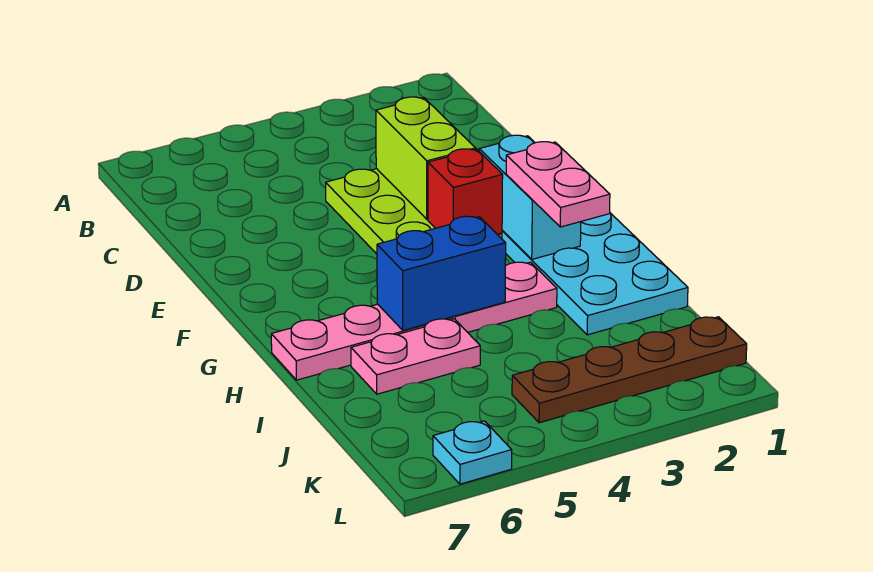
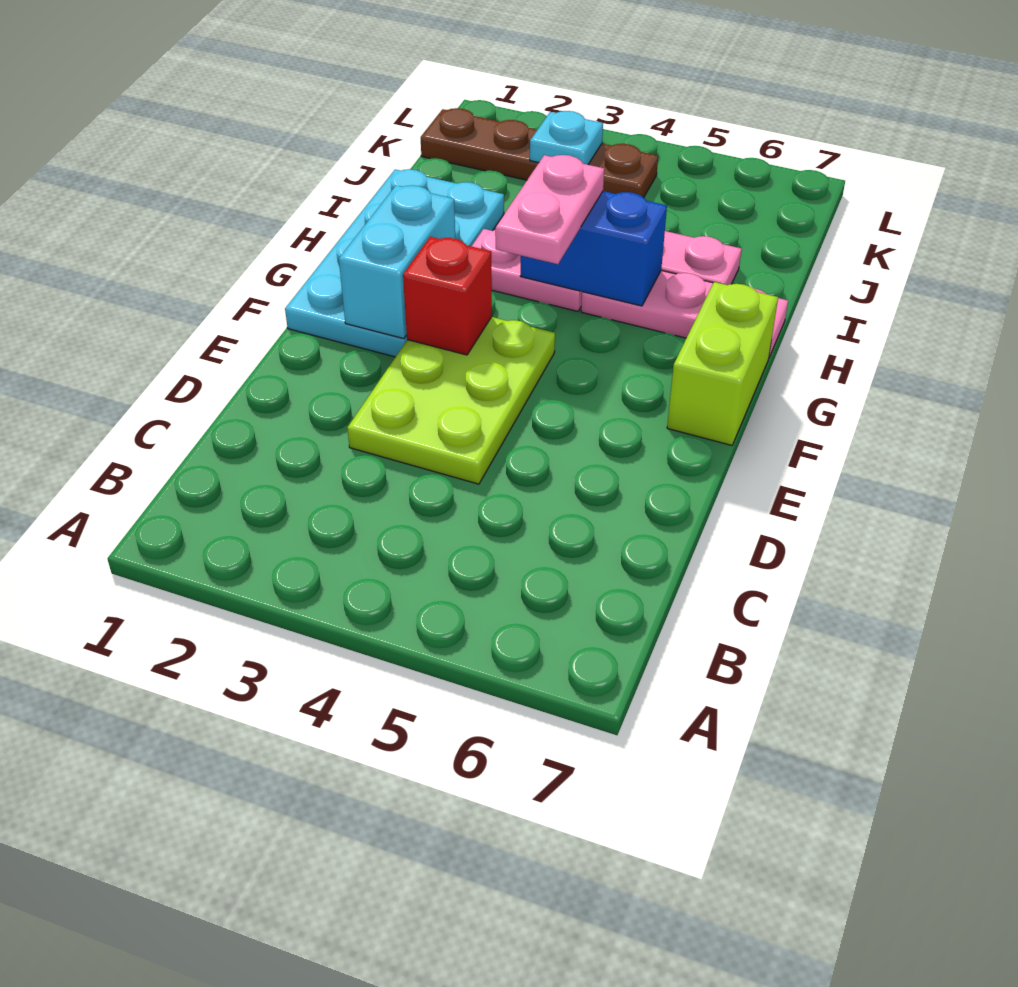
lime 1x2 brick [376,97,476,219] -> lime 1x2 brick moved to [667,282,778,445]
pink 1x2 plate [506,142,610,227] -> pink 1x2 plate moved to [495,155,604,264]
cyan 1x1 plate [433,421,512,484] -> cyan 1x1 plate moved to [530,111,603,165]

